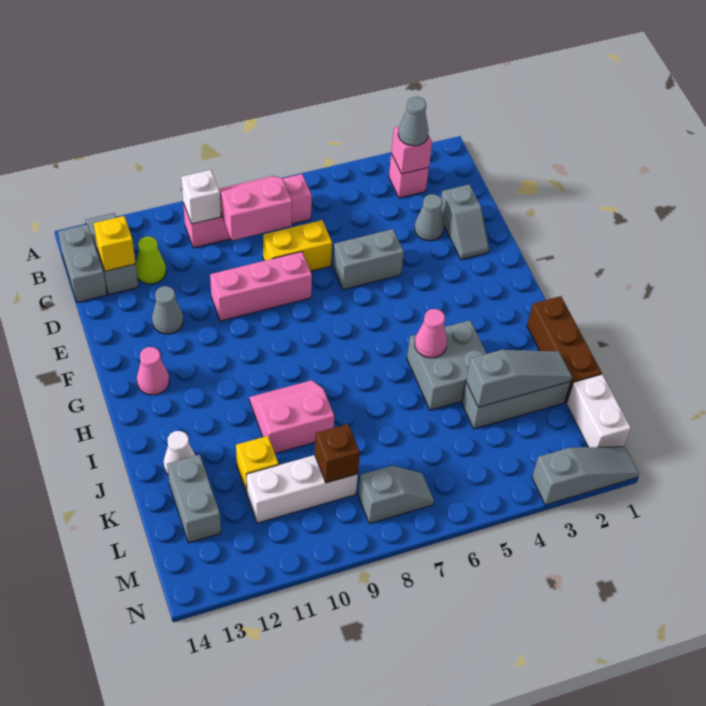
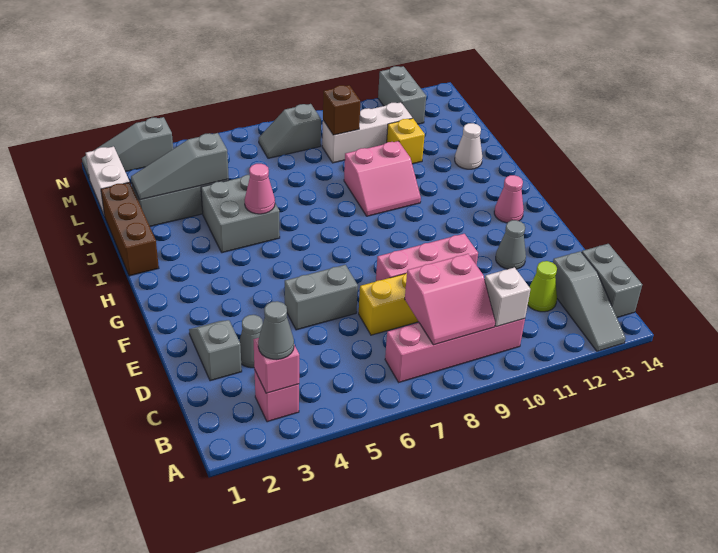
yellow 1x1 brick [94,216,136,271] -> none
grey 1x2 brick [167,455,221,543] -> grey 1x2 brick moved to [378,66,426,124]

